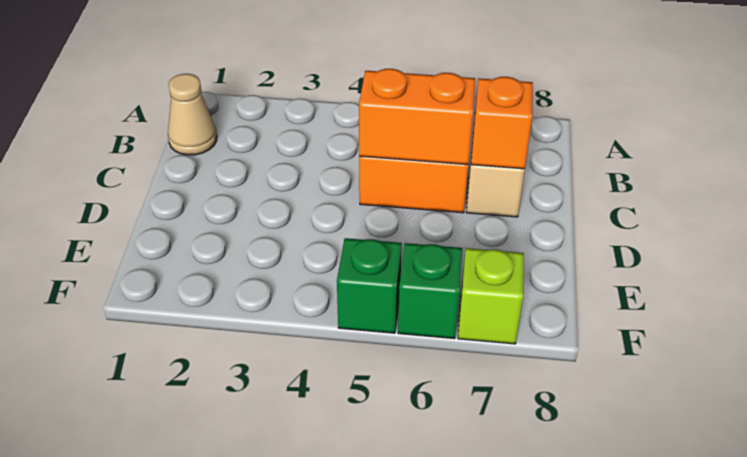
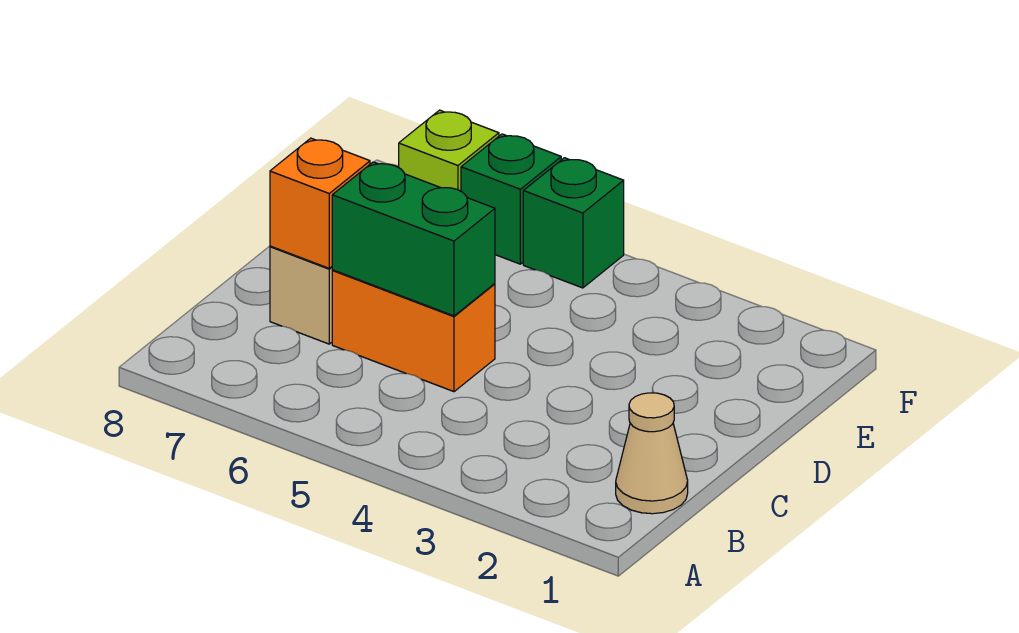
orange 1x2 brick [359,69,475,164] -> green 1x2 brick [332,162,495,316]

